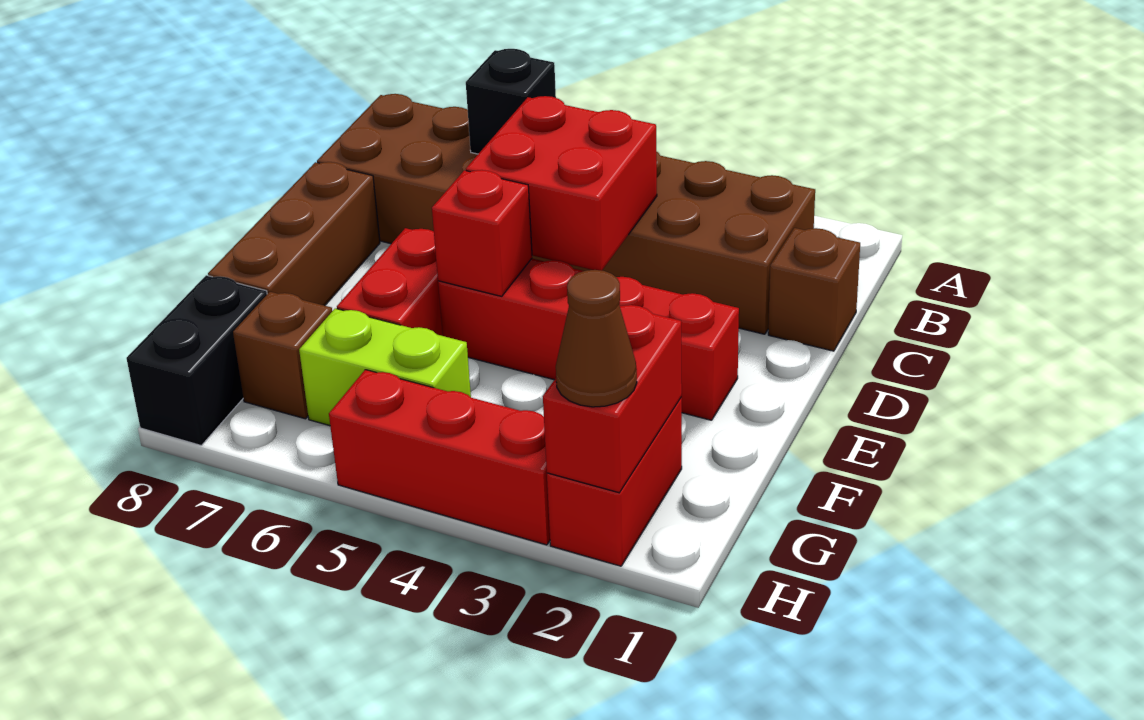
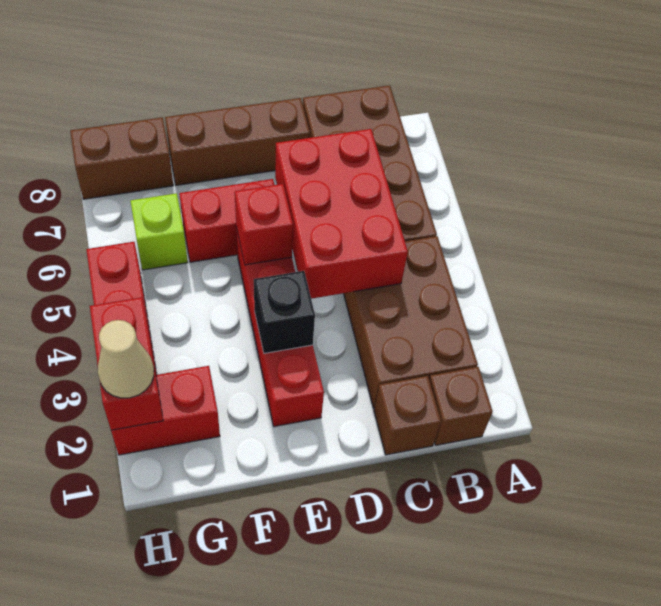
black 1x1 brick [466,49,556,154] -> black 1x1 brick moved to [254,271,315,353]
red 2x2 brick [466,96,657,271] -> red 2x3 brick [275,129,408,299]
red 1x2 brick [543,305,682,493] -> red 1x2 brick turned to [90,297,163,430]
lime 1x2 brick [299,308,471,426] -> lime 1x1 brick [130,193,188,270]
brown 1x1 brick [233,292,332,419] -> brown 1x1 brick moved to [429,367,493,445]
black 1x2 brick [126,275,267,445] -> brown 1x2 brick [70,117,173,199]
brown 1x1 cone [556,270,637,407] -> tan 1x1 cone [98,320,154,398]

